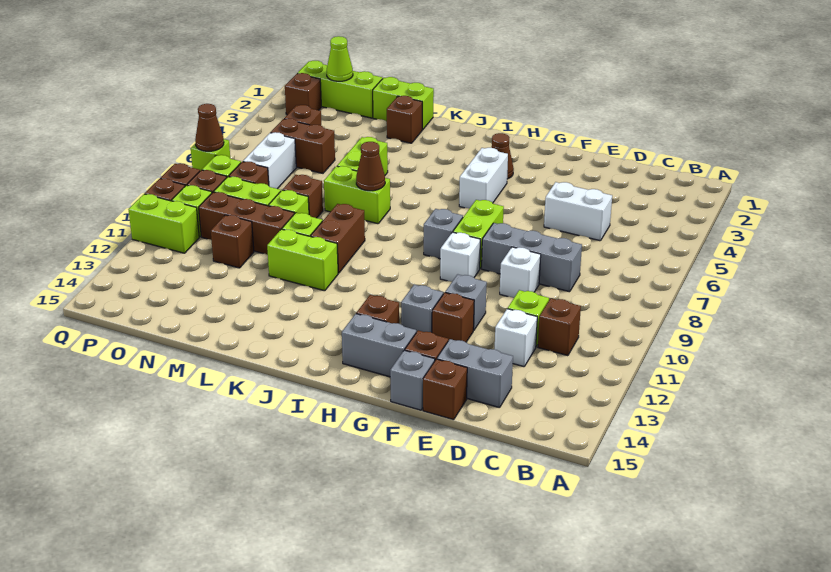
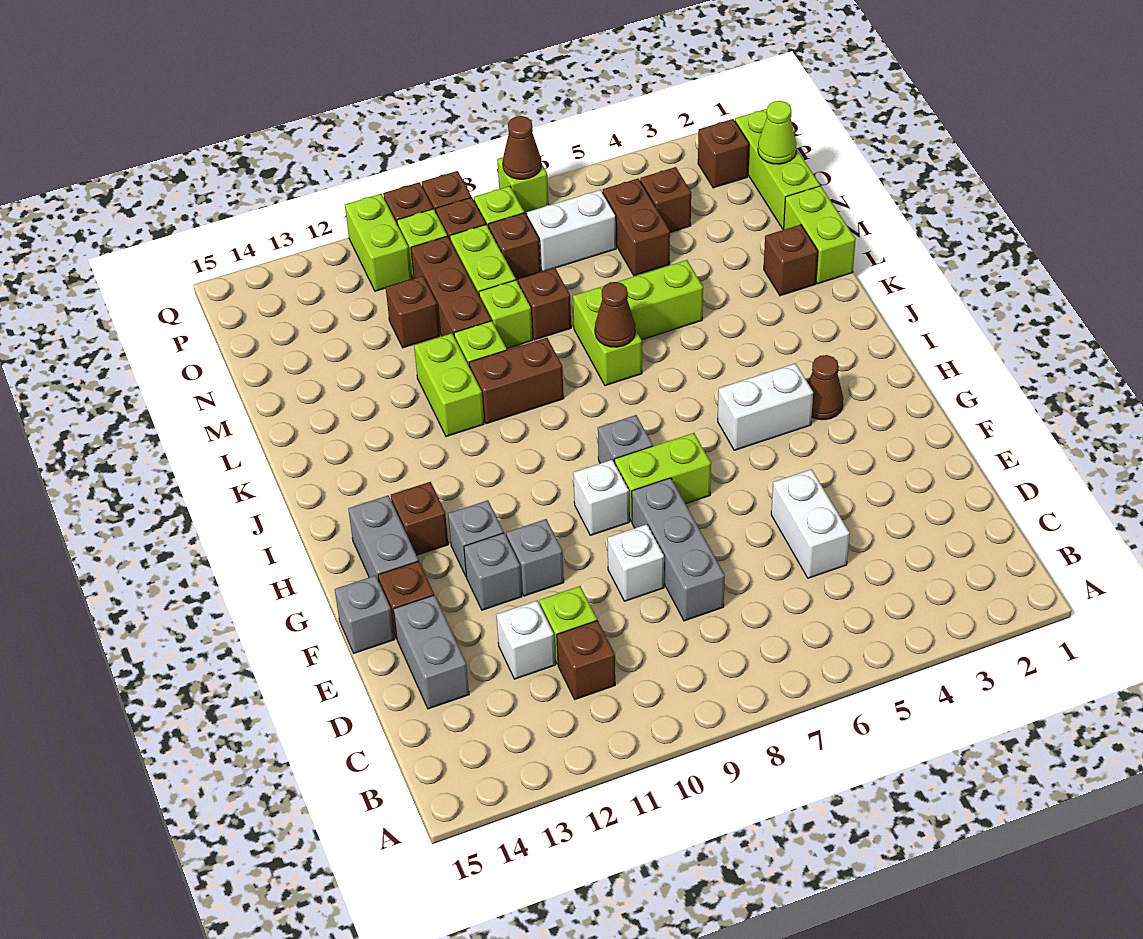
brown 1x1 brick [423,359,467,420] -> none
brown 1x1 brick [432,293,474,342] -> grey 1x1 brick [464,533,522,610]

